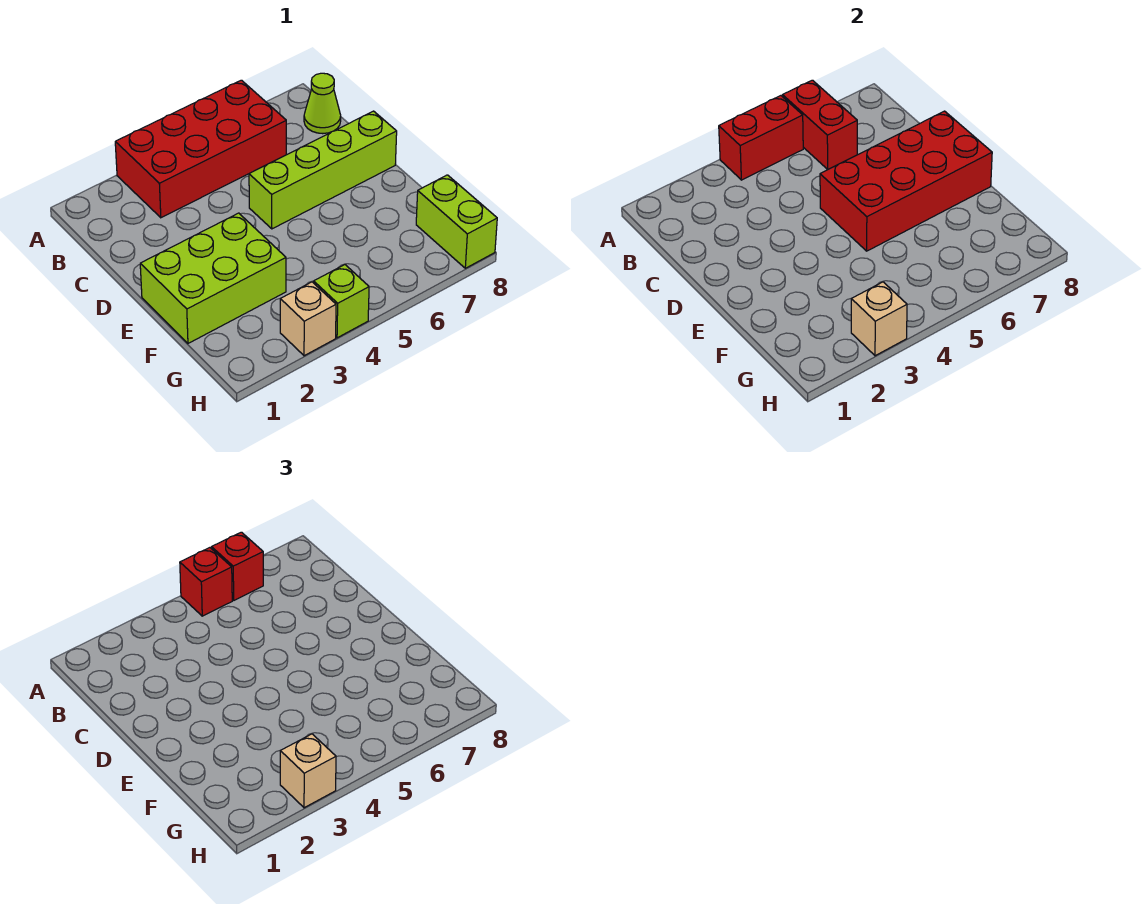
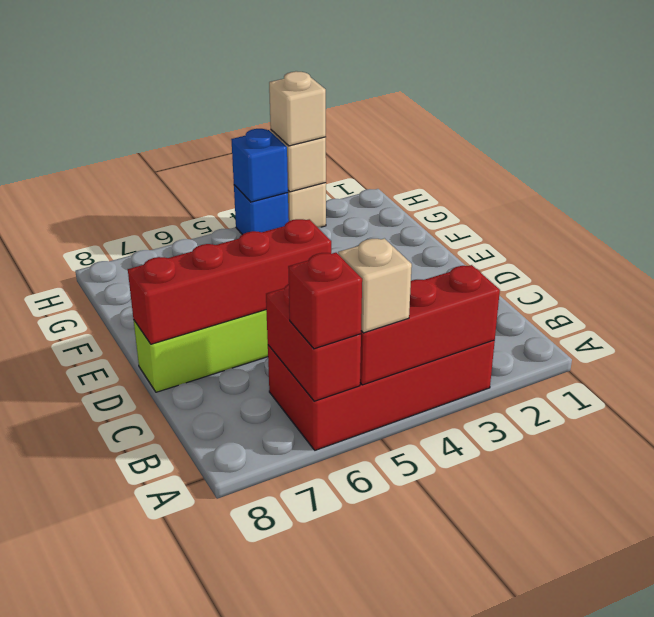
red 1x2 brick [719,96,803,180] -> red 1x3 brick [360,265,500,385]
red 1x1 brick [180,548,232,616] -> tan 1x1 brick [338,238,412,333]
lime 1x1 cone [304,73,341,134] -> none
red 2x4 brick [820,111,992,251] -> red 1x4 brick [128,219,331,344]
lime 2x3 brick [140,213,286,343] -> none
lime 1x2 brick [416,175,497,268] -> none
lime 1x1 brick [314,264,369,338] -> blue 1x1 brick [234,185,289,235]
none -> blue 1x1 brick [231,129,288,202]

